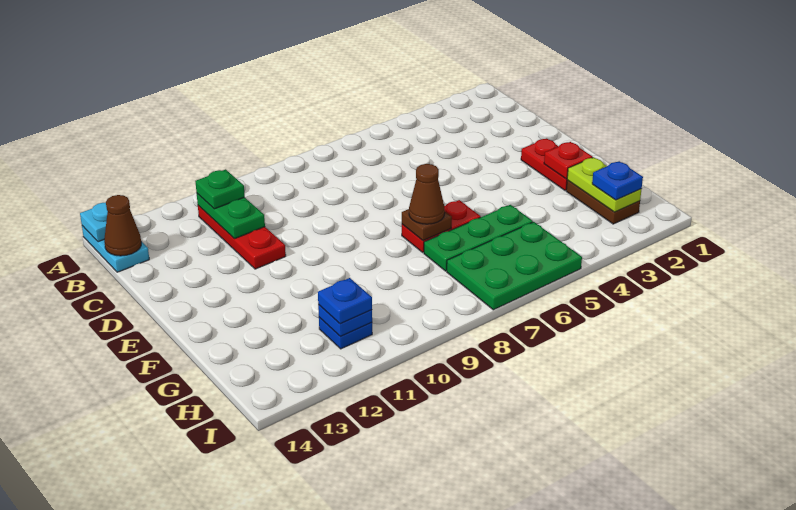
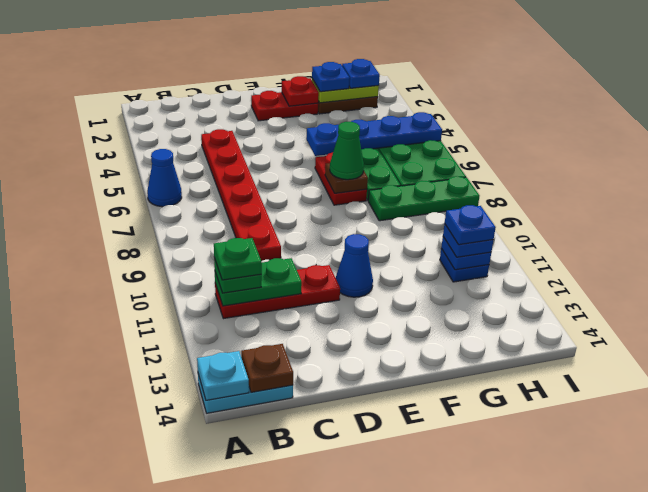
none -> blue 1x1 cone [147,149,182,207]
none -> green 1x1 plate [214,238,262,280]
brown 1x1 cone [104,195,141,256] -> brown 1x1 plate [241,344,293,392]
none -> red 1x6 plate [201,129,281,261]
none -> blue 1x1 cone [336,234,373,297]
none -> blue 1x4 plate [306,112,442,156]
brown 1x1 cone [409,164,445,224] -> green 1x1 cone [330,122,364,180]
none -> blue 1x1 plate [312,62,350,92]
none -> green 1x3 plate [368,176,479,221]
none -> blue 1x1 plate [445,205,496,245]

